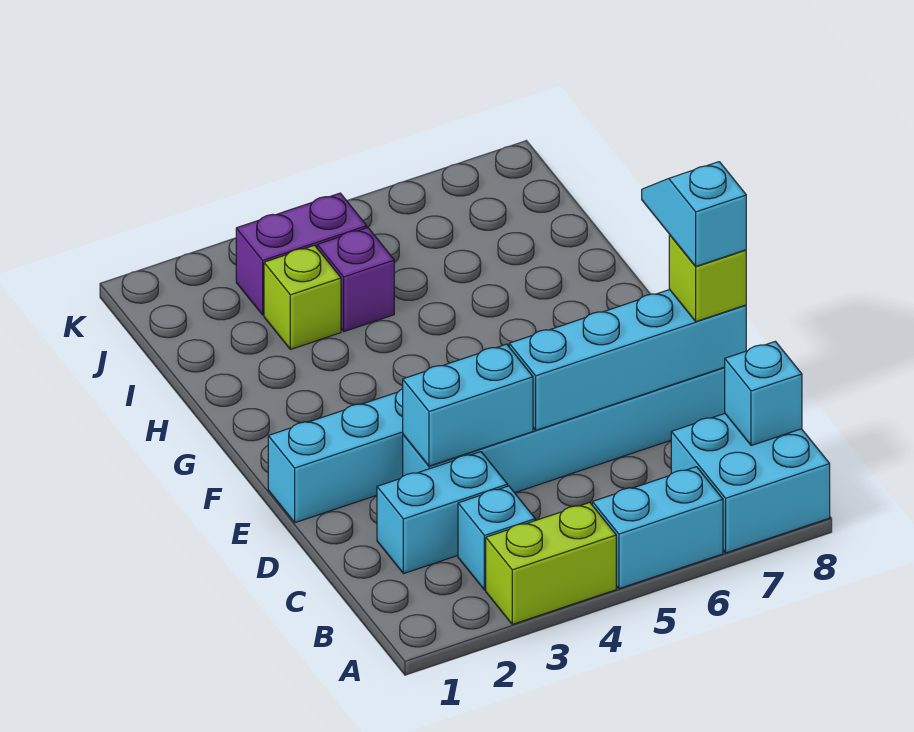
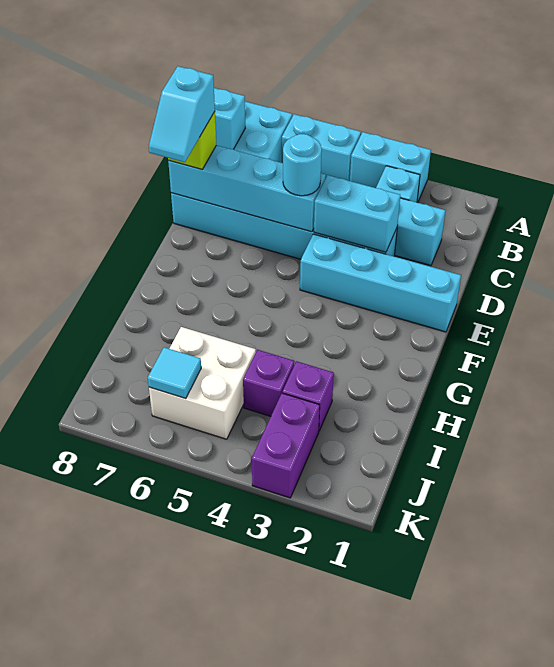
lime 1x2 brick [486,502,616,624] -> cyan 1x2 brick [350,132,431,203]
none -> cyan 1x1 round brick [283,134,322,196]
lime 1x1 brick [264,245,341,349] -> purple 1x1 brick [282,361,334,431]
none -> white 2x2 brick [149,327,256,439]
purple 1x2 brick [236,193,367,315] -> purple 1x2 brick turned to [252,393,320,498]
none -> cyan 1x1 tile [148,347,201,399]

